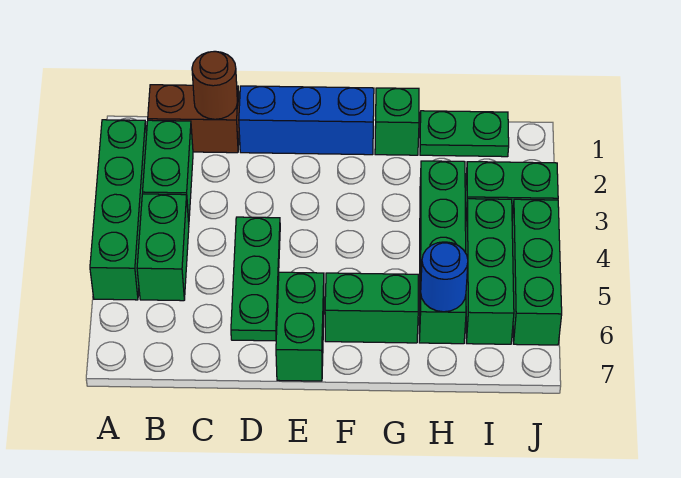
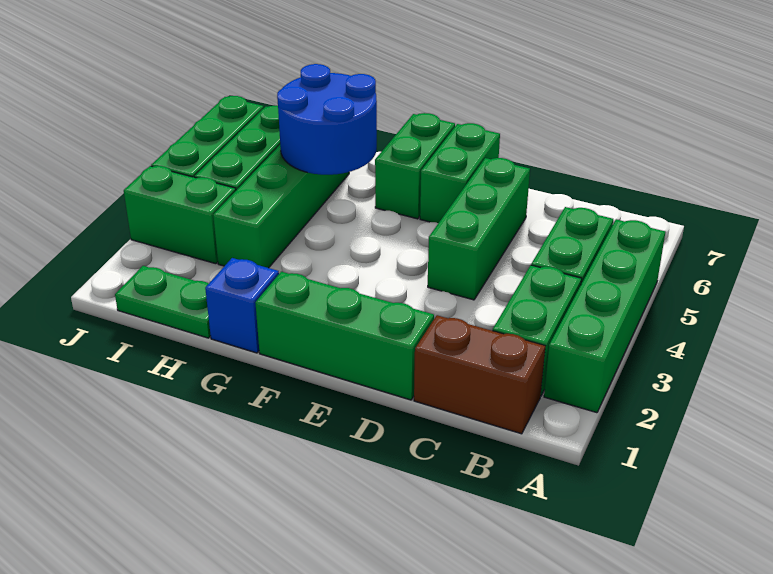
brown 1x1 round brick [192,51,237,119] -> none
blue 1x3 brick [239,86,374,155] -> green 1x3 brick [255,272,434,400]
green 1x3 plate [231,217,280,341] -> green 1x3 brick [428,158,530,300]
green 1x2 brick [325,273,418,343] -> green 1x2 brick turned to [375,113,455,219]
green 1x1 brick [375,88,419,155] -> blue 1x1 brick [205,258,279,353]
blue 1x1 round brick [421,242,468,312] -> blue 2x2 round brick [277,64,377,175]

